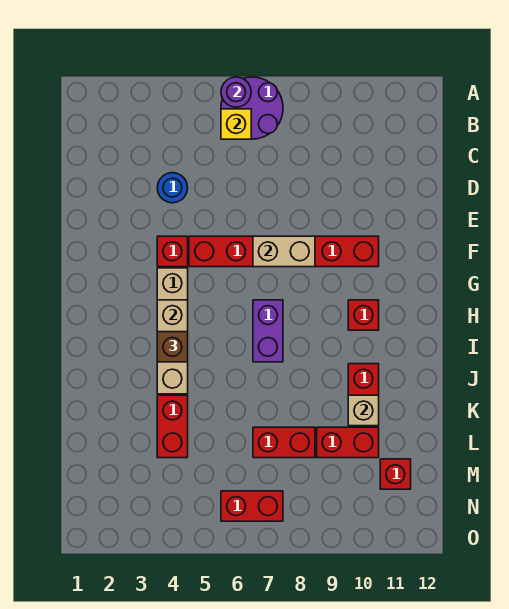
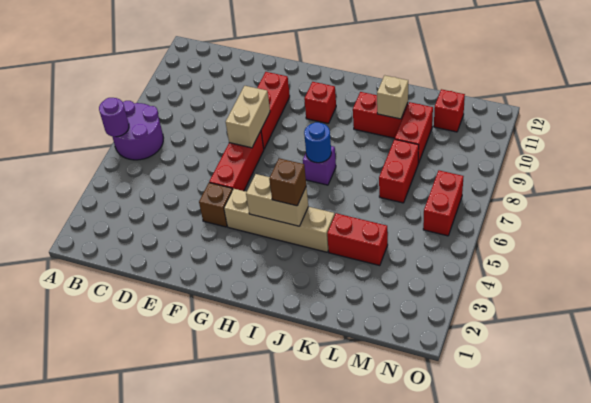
yellow 1x1 brick [221,109,251,139] -> none
blue 1x1 round brick [157,173,188,203] -> blue 1x1 round brick moved to [304,122,331,163]
red 1x1 brick [157,236,188,267] -> brown 1x1 brick [199,183,233,227]
purple 1x2 brick [253,300,283,362] -> purple 1x1 brick [303,146,336,185]

